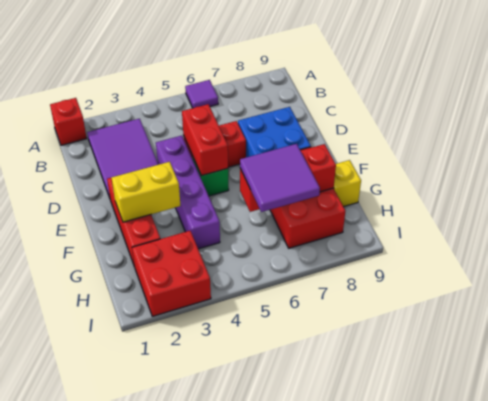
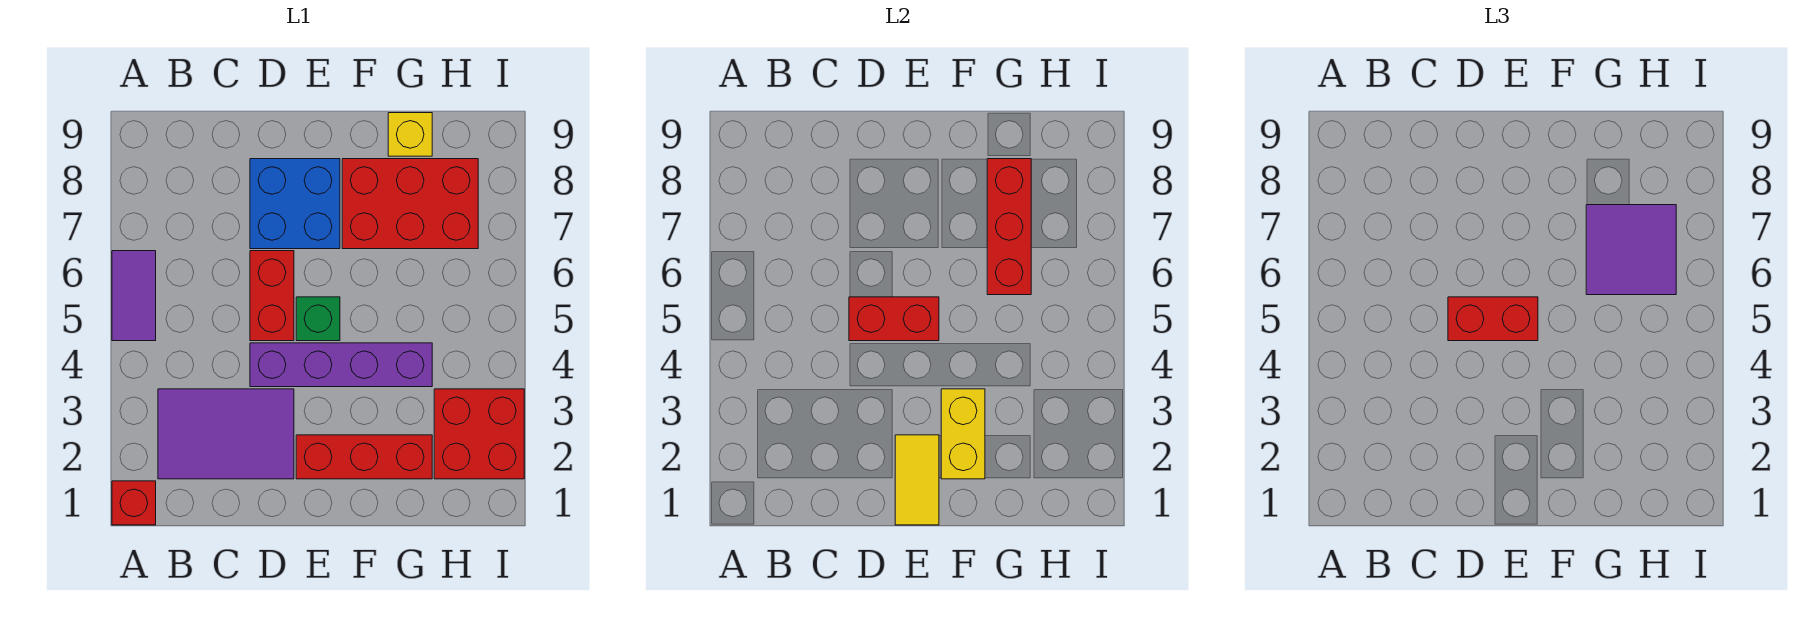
purple 1x1 tile [185,80,218,108] -> purple 1x2 tile [112,251,156,341]
none -> red 1x2 brick [1448,297,1538,341]
none -> yellow 1x2 tile [895,435,939,525]

